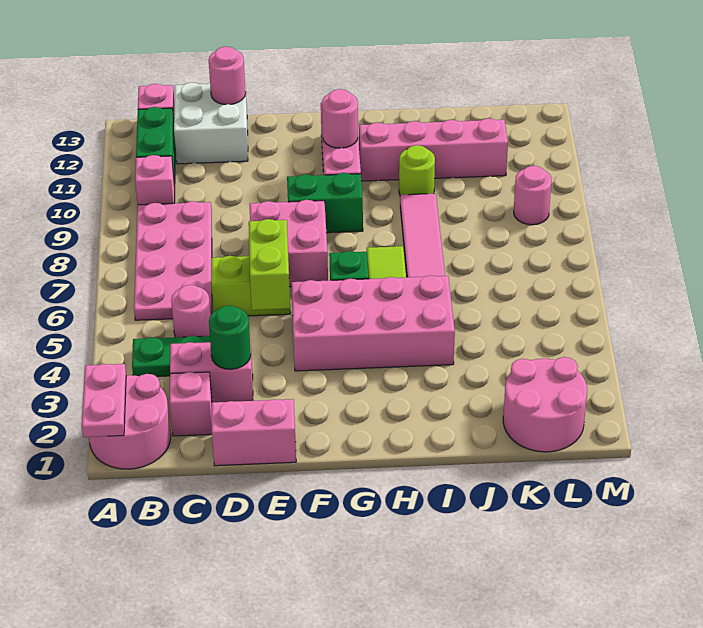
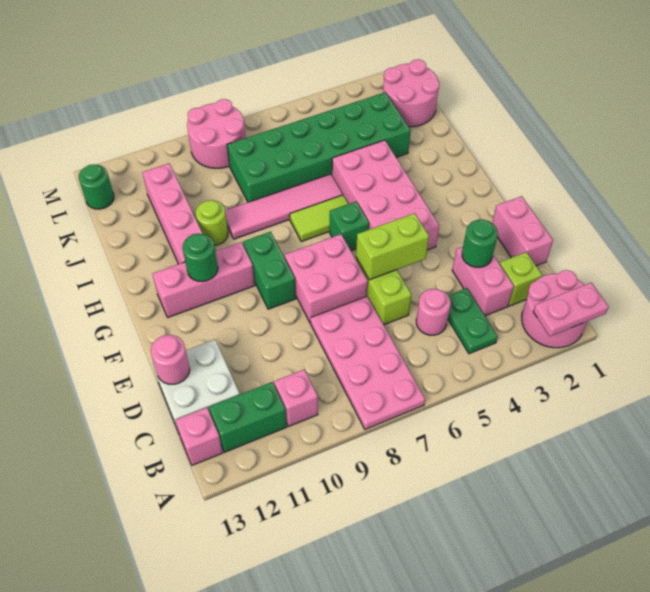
pink 2x4 plate [134,201,212,320] -> pink 2x4 plate turned to [310,296,425,429]
pink 1x1 brick [169,372,212,436] -> lime 1x1 brick [500,252,542,306]
pink 1x1 round brick [322,89,358,148] -> green 1x1 round brick [182,234,218,282]
none -> green 2x6 brick [227,92,411,202]
pink 1x1 round brick [514,166,552,225] -> pink 2x2 round brick [187,99,246,168]
none -> green 1x1 round brick [79,164,114,209]

